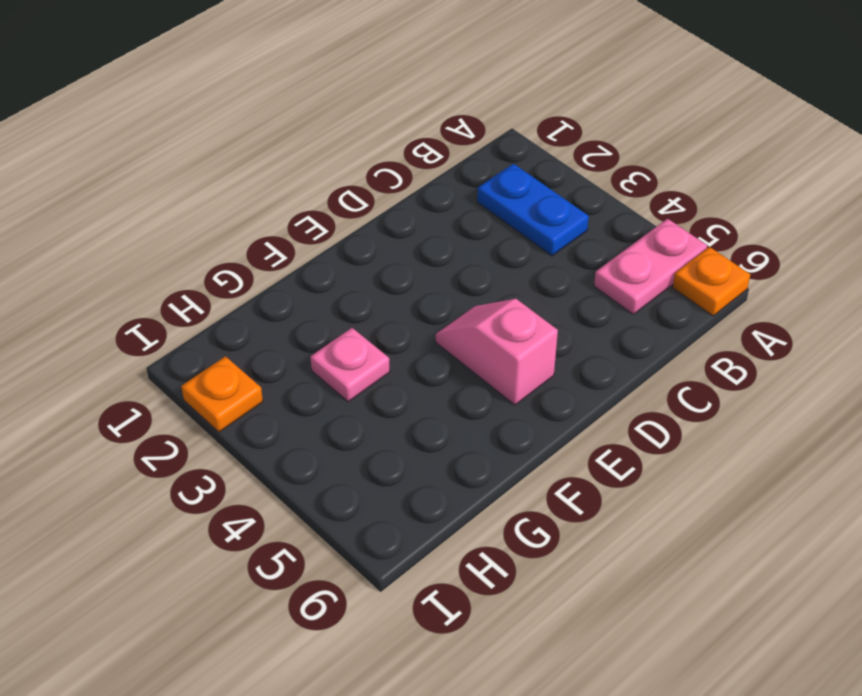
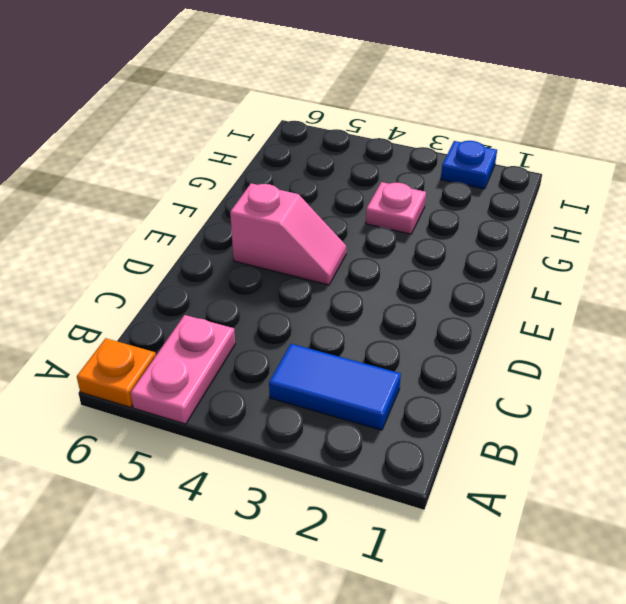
blue 1x2 plate [477,164,589,256] -> blue 1x2 tile [269,344,401,430]
orange 1x1 plate [181,356,263,432] -> blue 1x1 plate [441,141,497,189]

